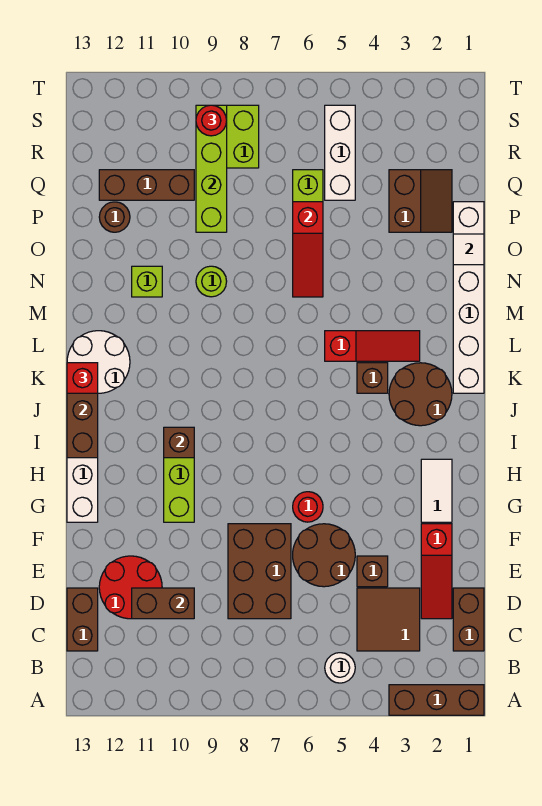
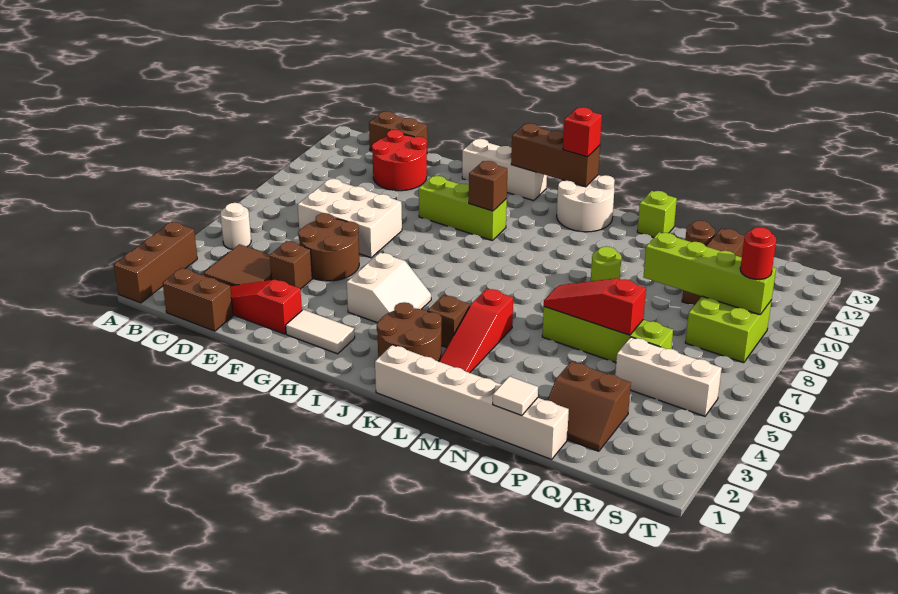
brown 2x3 brick [228,524,291,619] -> white 2x3 brick [298,179,402,258]
brown 1x2 brick [132,588,194,619] -> none
red 1x1 round brick [293,492,323,522] -> none
none -> white 2x2 slope [347,253,431,323]
lime 1x1 brick [132,266,162,297] -> lime 1x1 brick moved to [637,191,677,237]

